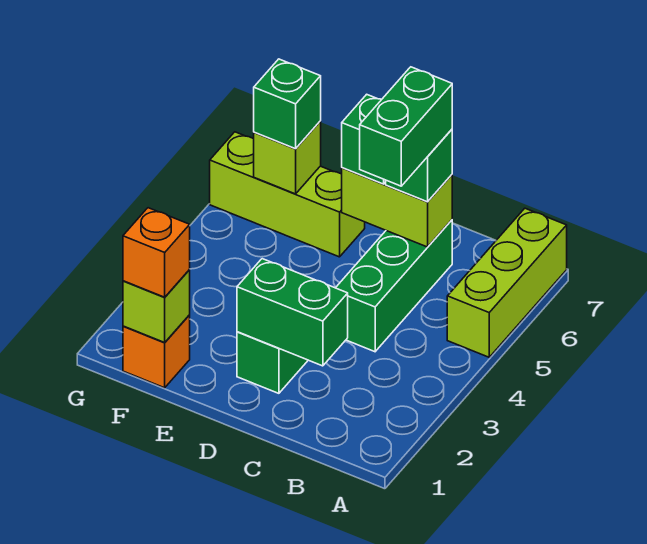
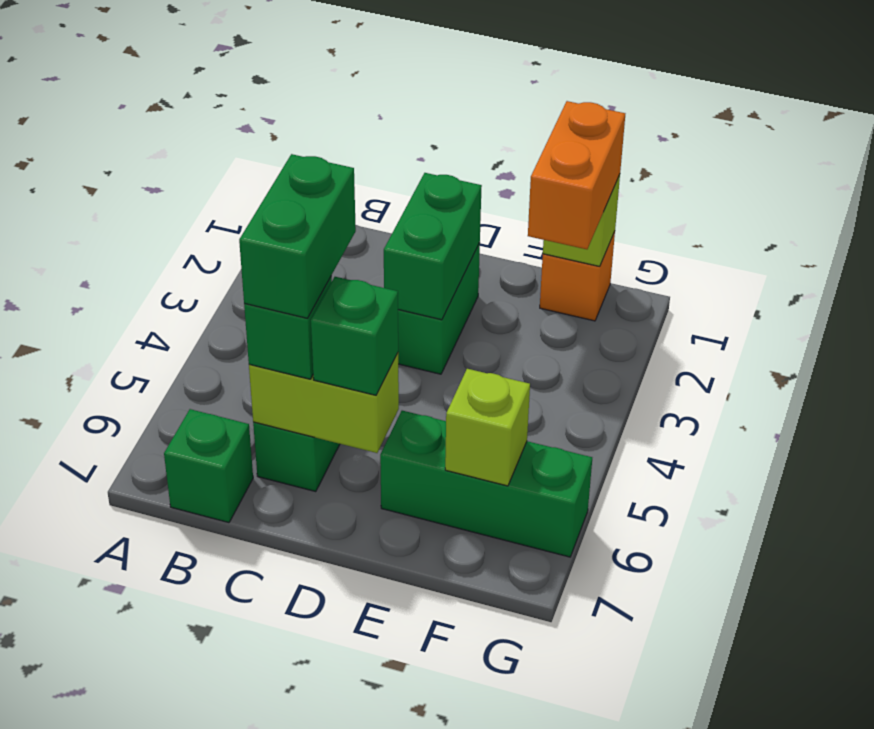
lime 1x3 brick [447,208,567,357] -> none
green 1x2 brick [237,259,348,366] -> green 1x2 brick turned to [384,173,482,320]
lime 1x3 brick [210,132,365,257] -> green 1x3 brick [380,411,592,557]
orange 1x1 brick [123,208,190,297] -> orange 1x2 brick [528,101,625,249]
green 1x1 brick [254,59,321,149] -> green 1x1 brick moved to [164,409,253,523]

